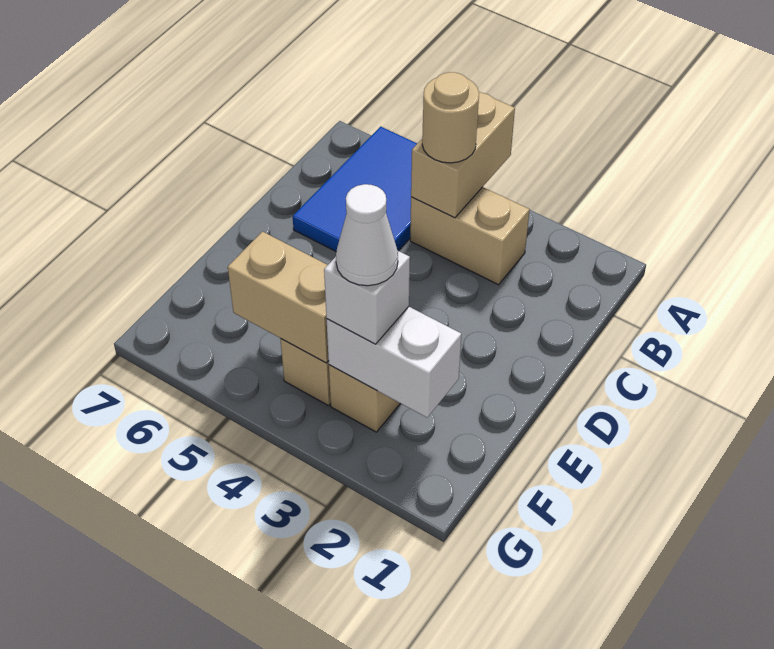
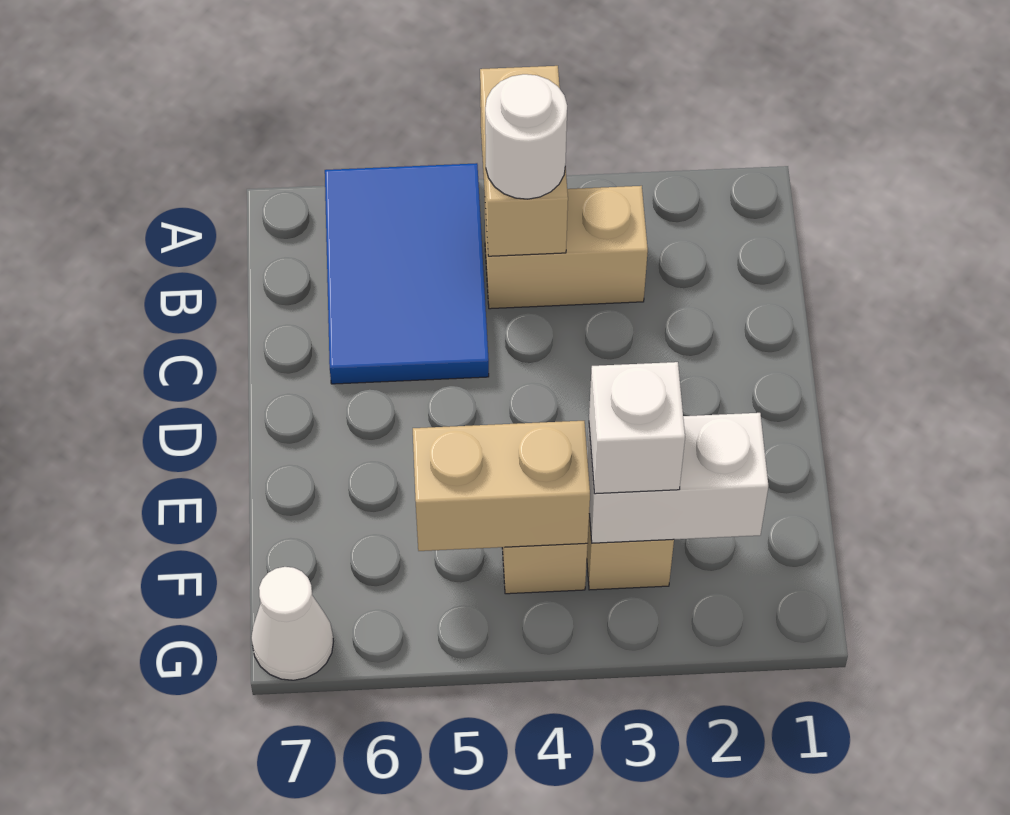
tan 1x1 round brick [422,72,479,163] -> white 1x1 round brick [485,74,567,199]
white 1x1 cone [336,184,398,286] -> white 1x1 cone moved to [251,567,333,680]

